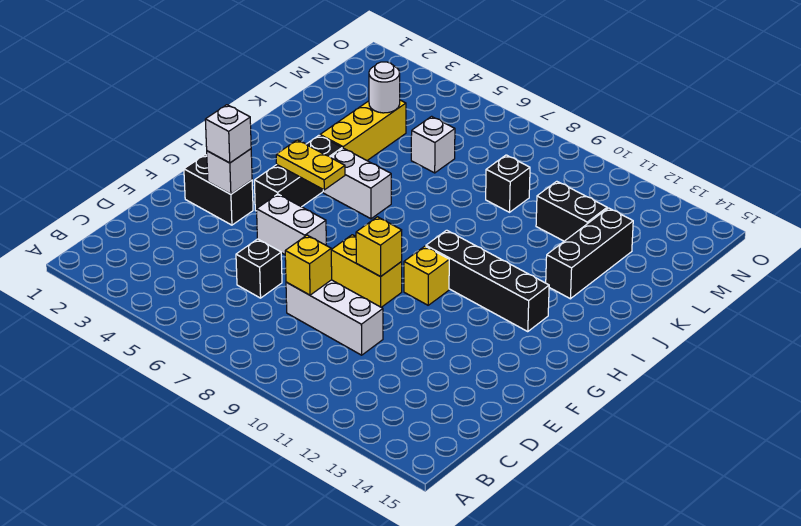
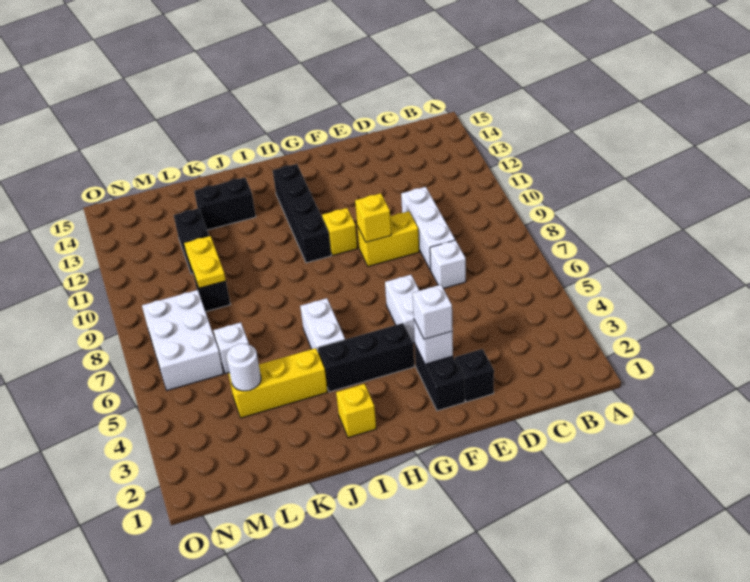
black 1x1 brick [236,239,282,298] -> black 1x1 brick moved to [455,349,494,402]
none -> white 1x1 brick [430,240,466,289]
yellow 1x1 brick [285,235,332,295] -> yellow 1x1 brick moved to [336,384,376,438]
yellow 1x2 brick [331,235,402,307] -> yellow 1x2 brick turned to [357,211,419,266]
yellow 1x2 plate [276,140,345,190] -> yellow 1x2 plate moved to [184,236,226,288]
black 1x3 brick [546,208,633,299] -> black 1x2 brick [194,178,256,230]
none -> white 2x3 brick [142,290,224,391]

